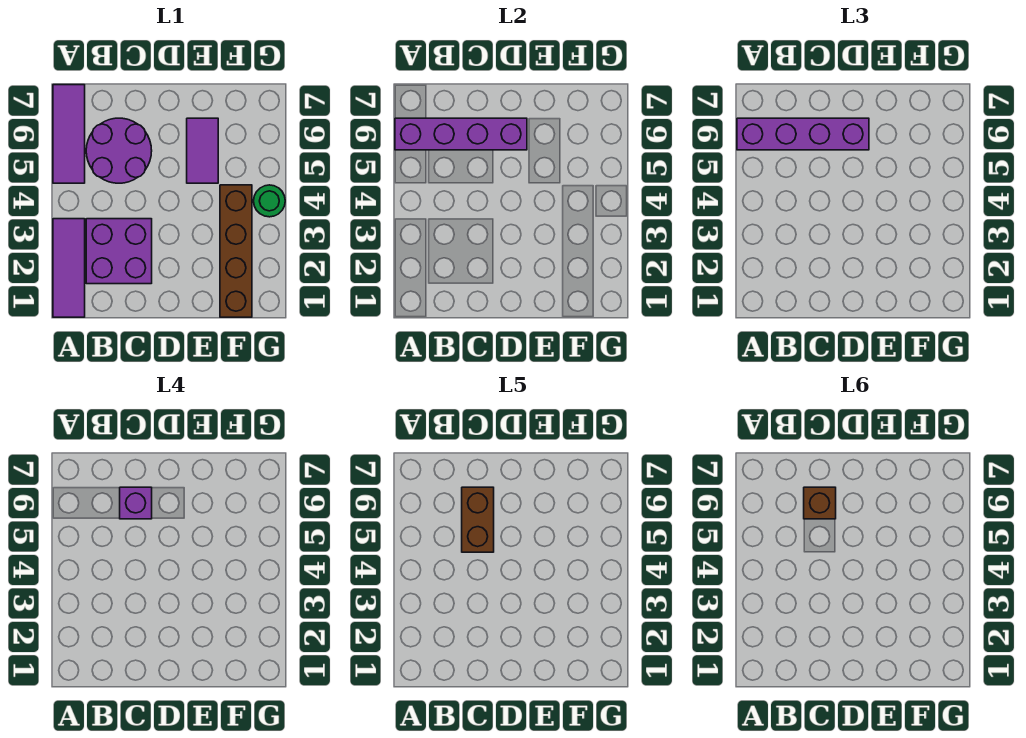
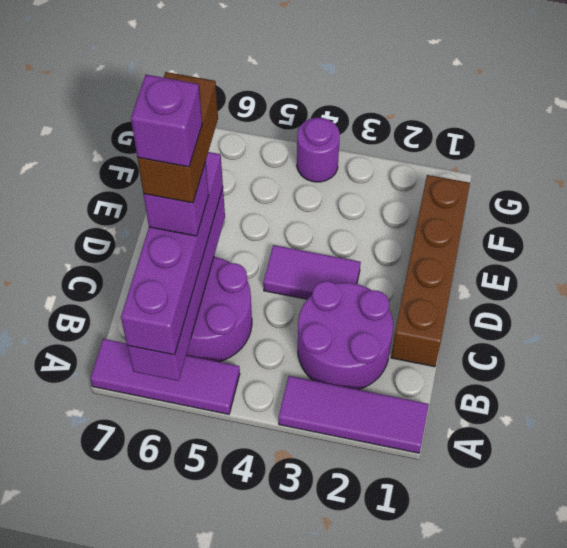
purple 2x2 brick [86,219,152,284] -> purple 2x2 round brick [298,281,393,390]
brown 1x2 brick [462,487,494,552] -> brown 1x2 brick turned to [137,72,218,203]
brown 1x1 brick [804,487,836,519] -> purple 1x1 brick [131,75,202,167]
purple 1x2 tile [187,118,218,183] -> purple 1x2 tile moved to [263,245,361,299]
brown 1x4 brick [220,185,252,317] -> brown 1x4 brick turned to [391,175,470,367]
green 1x1 round brick [254,185,285,217] -> purple 1x1 round brick [297,118,340,182]

